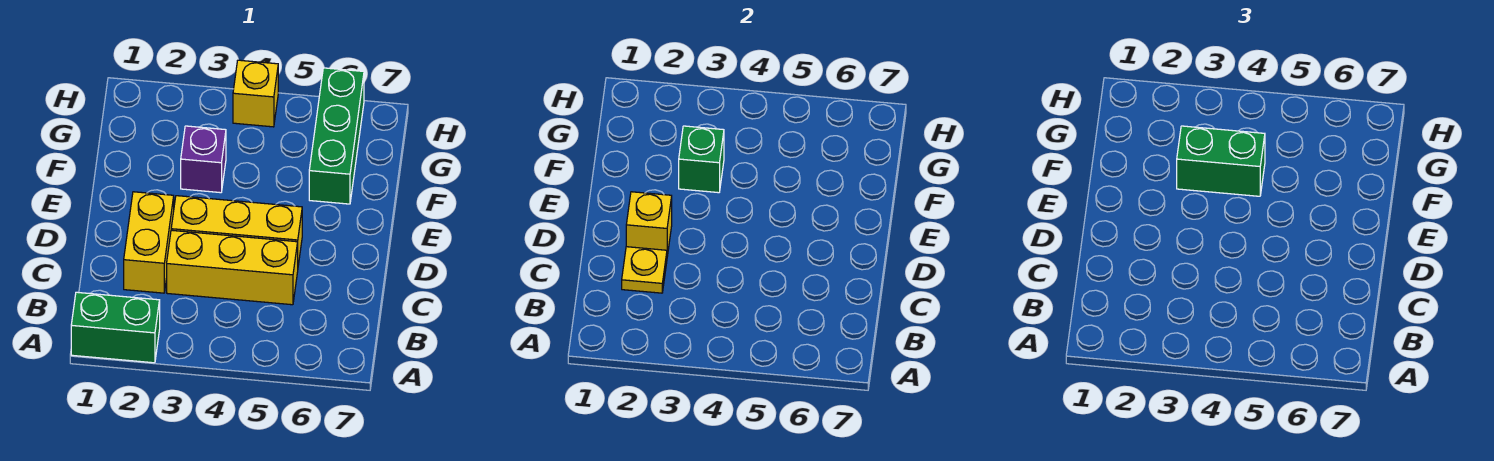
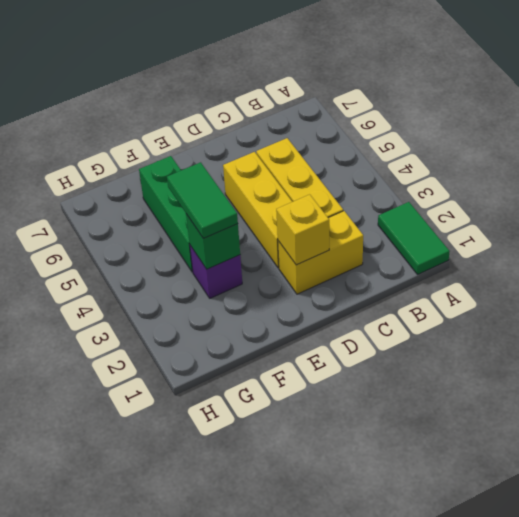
green 1x2 brick [71,292,160,363] -> green 1x2 tile [378,202,450,274]
yellow 1x1 plate [622,247,667,293] -> none
green 1x2 brick [1177,126,1265,196] -> green 1x2 tile [167,162,238,238]
green 1x3 brick [309,68,364,204] -> green 1x3 brick turned to [139,156,193,272]
yellow 1x1 brick [233,60,278,127] -> none

